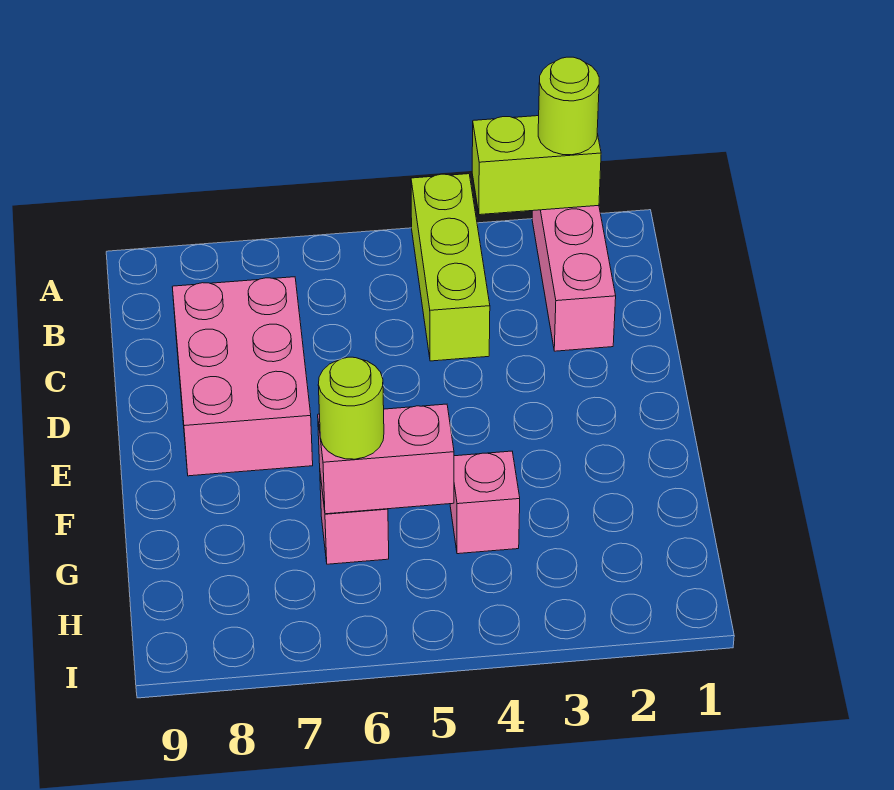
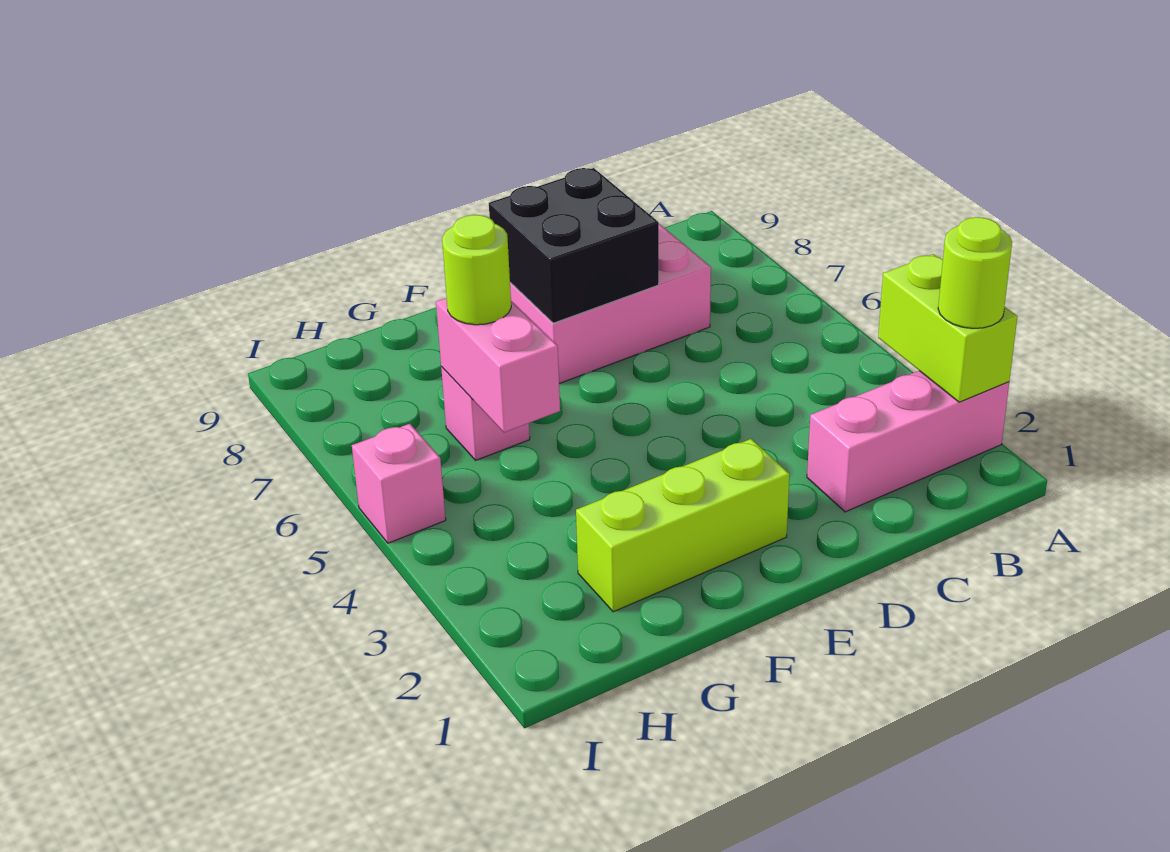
lime 1x3 brick [411,174,490,361] -> lime 1x3 brick moved to [576,439,790,612]
none -> black 2x2 brick [489,168,659,323]
pink 1x1 brick [450,451,520,554] -> pink 1x1 brick moved to [352,424,446,543]

